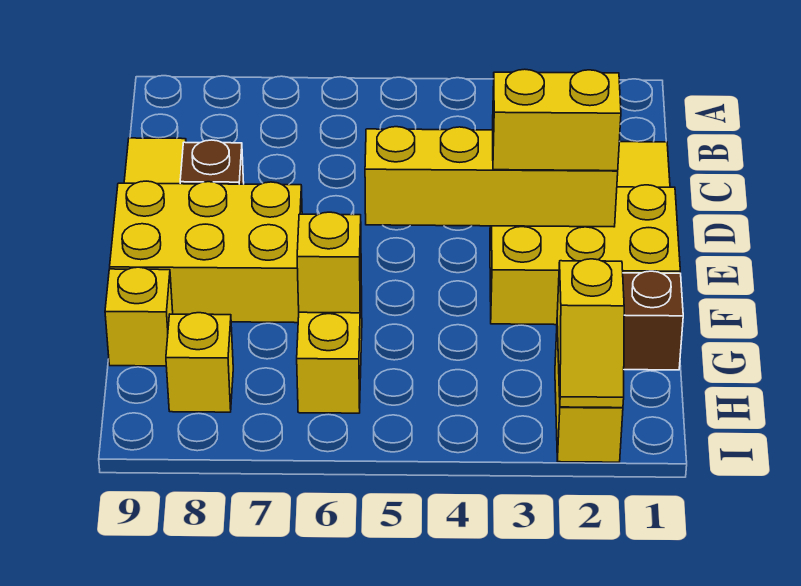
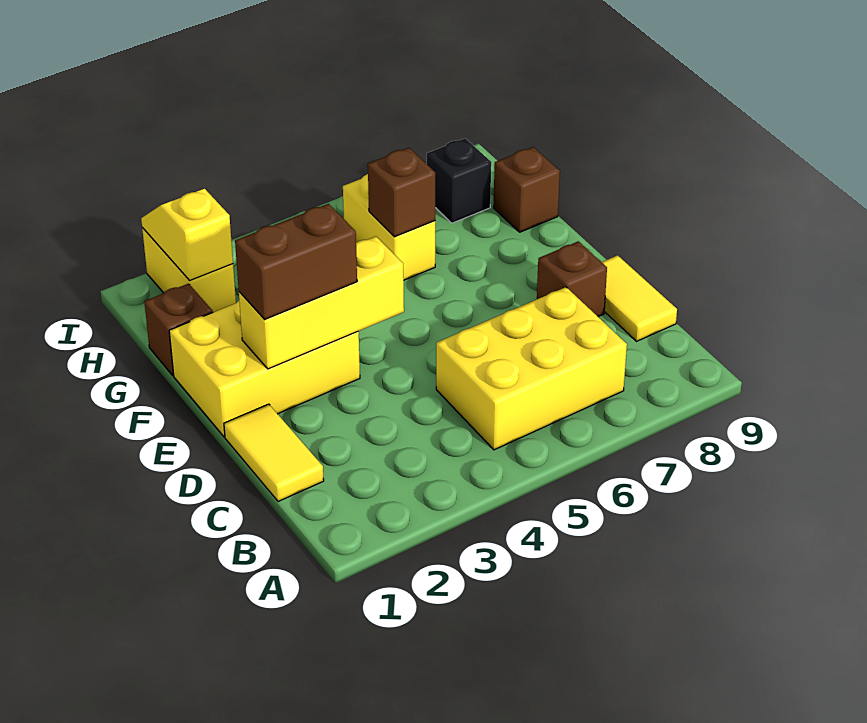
yellow 1x4 brick [365,127,618,227] -> yellow 1x3 brick [239,236,404,369]
yellow 1x2 brick [492,69,621,171] -> brown 1x2 brick [235,204,357,320]
yellow 2x3 brick [110,181,302,323] -> yellow 2x3 brick moved to [436,287,627,450]
yellow 1x1 brick [297,212,361,313] -> brown 1x1 brick [368,148,435,237]
yellow 1x1 brick [105,267,173,366] -> brown 1x1 brick [494,147,560,232]
yellow 1x1 brick [166,313,233,412] -> black 1x1 brick [427,138,491,223]

